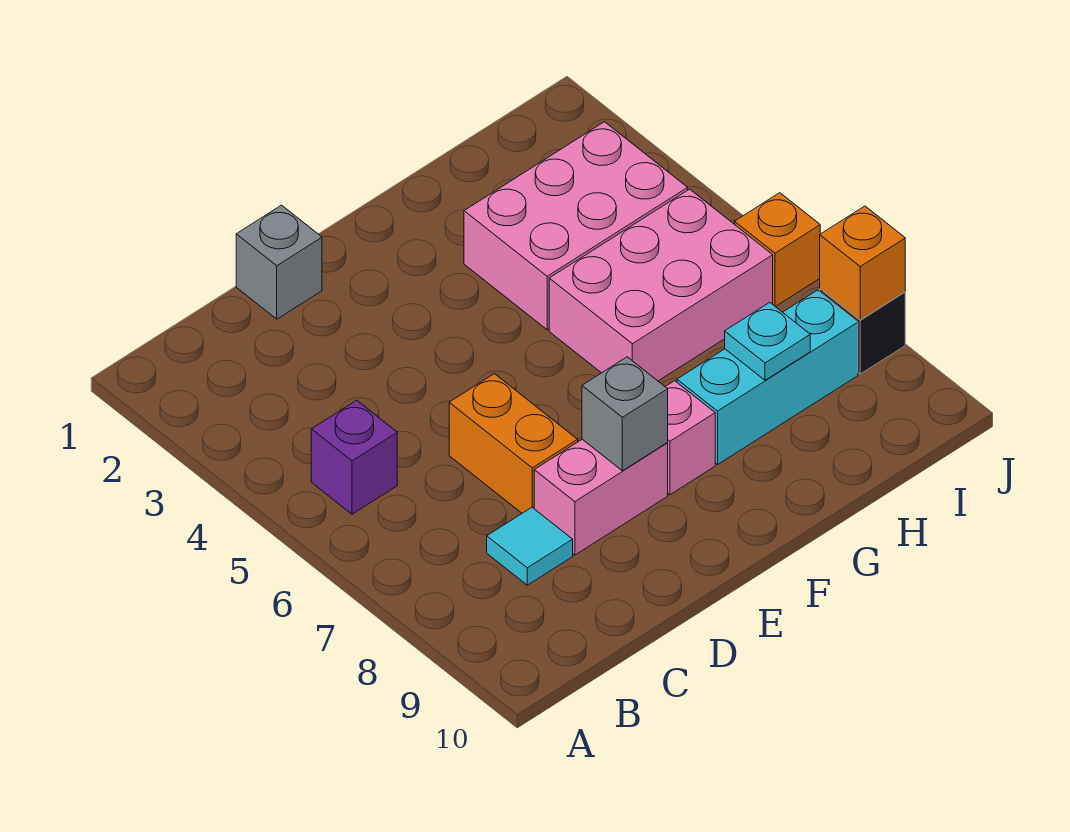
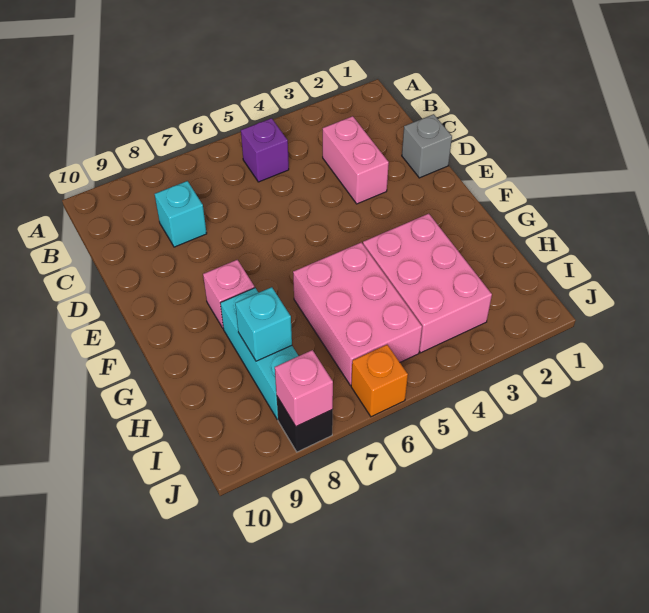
cyan 1x1 tile [487,507,573,585] -> cyan 1x1 brick [155,181,207,247]
orange 1x2 brick [449,374,578,513] -> none
pink 1x2 brick [534,439,668,555] -> pink 1x2 brick moved to [323,116,389,204]
grey 1x1 brick [582,357,668,471] -> none
cyan 1x1 plate [725,302,810,380] -> cyan 1x1 brick [235,287,292,361]
orange 1x1 brick [820,206,905,320] -> pink 1x1 brick [275,350,333,426]

